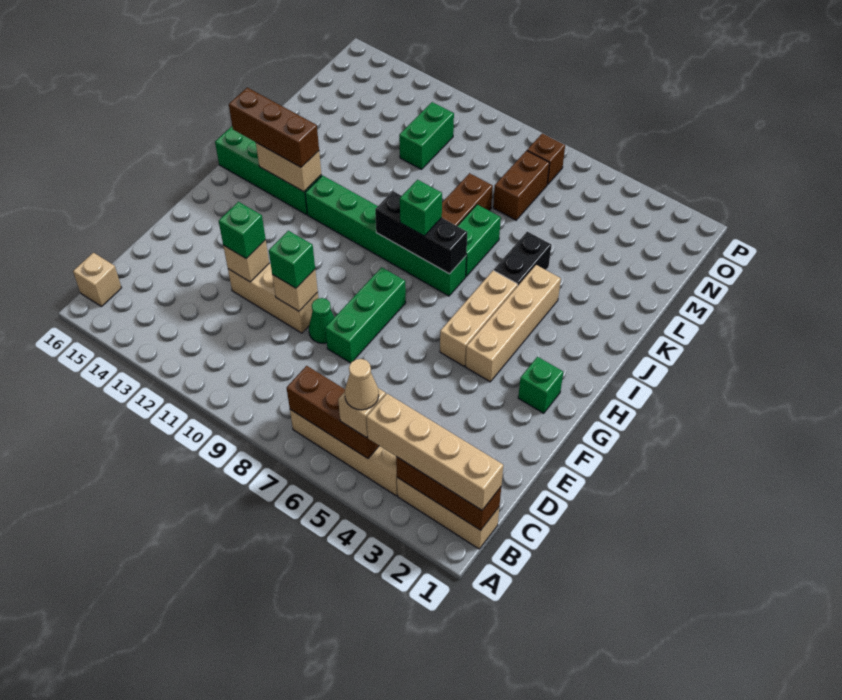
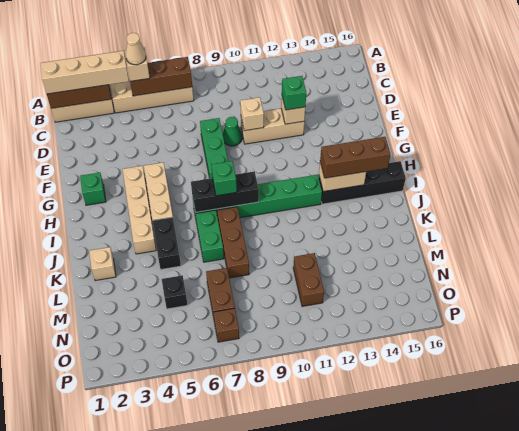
tan 1x1 brick [73,253,121,307] -> tan 1x1 brick moved to [89,247,116,281]
green 1x1 brick [269,231,315,288] -> none
green 1x4 brick [215,126,322,215] -> black 1x4 brick [319,161,406,204]
none -> black 1x1 brick [162,275,187,309]
green 1x2 brick [399,102,454,169] -> brown 1x2 brick [293,253,324,306]

